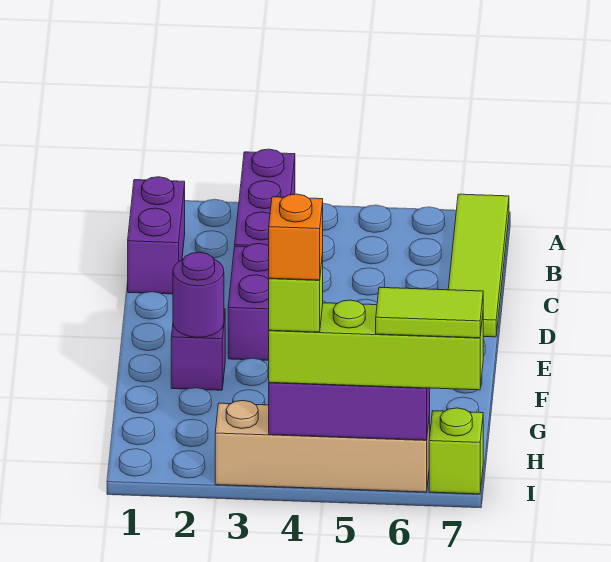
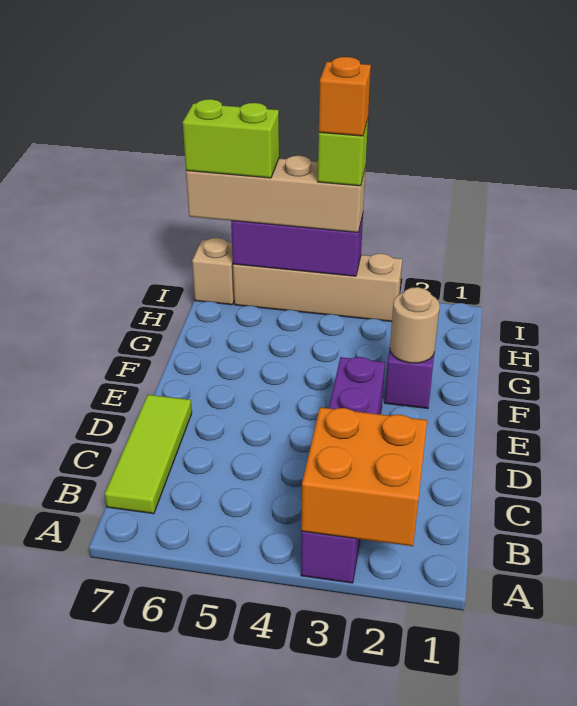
none -> orange 2x2 brick [301,407,427,546]
lime 1x4 tile [448,194,509,337] -> lime 1x3 tile [105,395,192,514]
purple 1x2 brick [128,177,185,294] -> none
purple 1x1 round brick [173,252,224,337] -> tan 1x1 round brick [390,287,440,363]
lime 1x4 brick [269,300,483,390] -> tan 1x4 brick [186,156,366,233]
lime 1x2 tile [376,287,483,338] -> lime 1x2 brick [183,99,279,178]
lime 1x1 brick [429,408,483,494] -> tan 1x1 brick [192,238,234,305]

